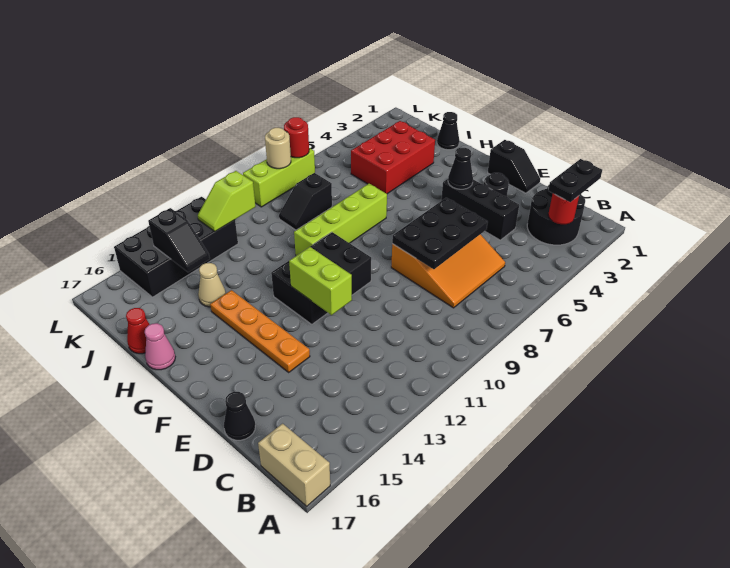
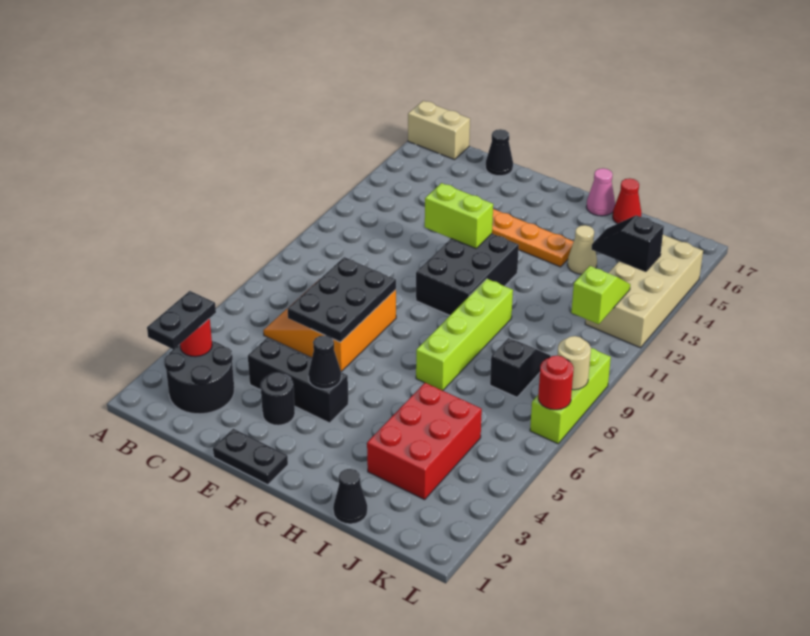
black 1x2 slope [488,140,540,193] -> black 1x2 plate [213,429,288,485]
black 2x4 brick [114,197,238,297] -> tan 2x4 brick [585,234,703,348]

